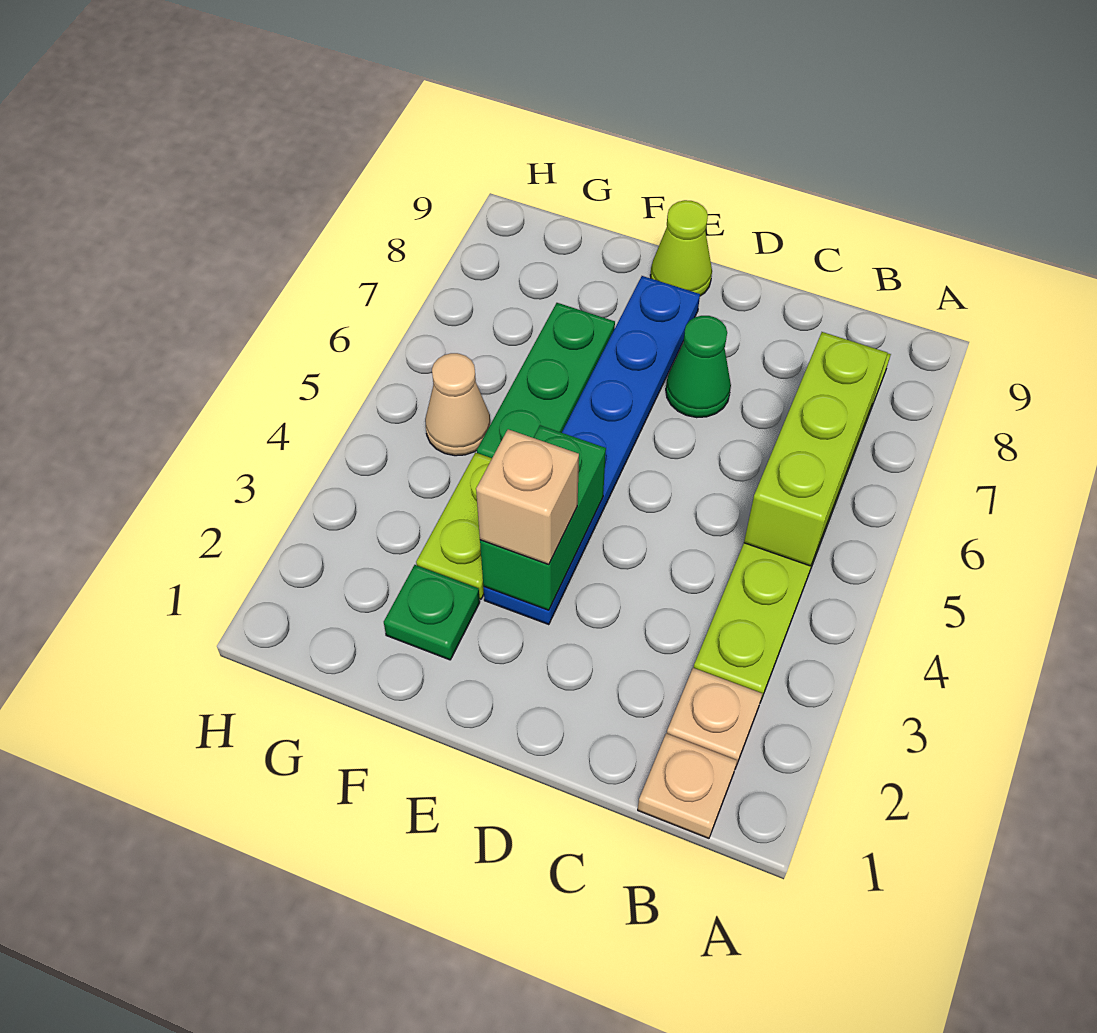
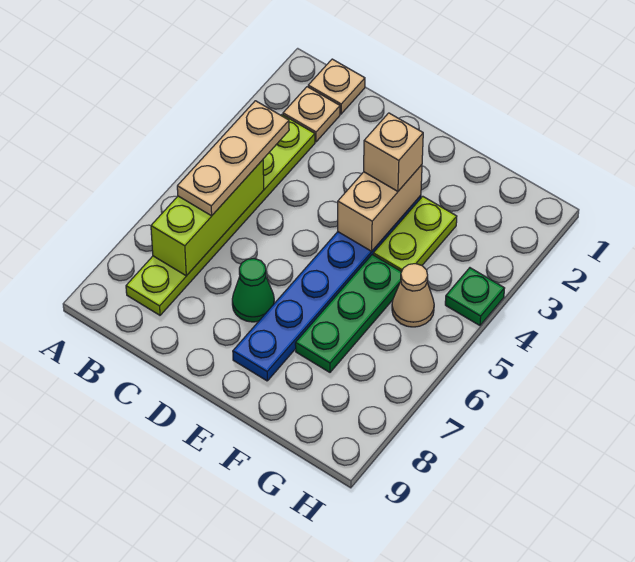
none -> tan 1x3 plate [177,101,289,216]
green 1x2 brick [480,425,606,610] -> tan 1x2 brick [338,165,422,251]
lime 1x1 cone [650,200,712,296] -> none
green 1x1 plate [384,565,480,660] -> green 1x1 plate moved to [445,268,505,326]

